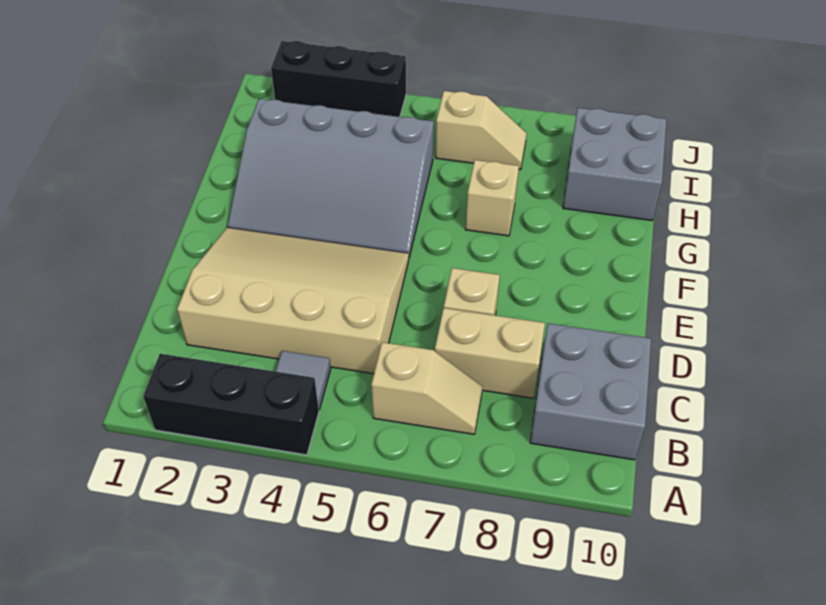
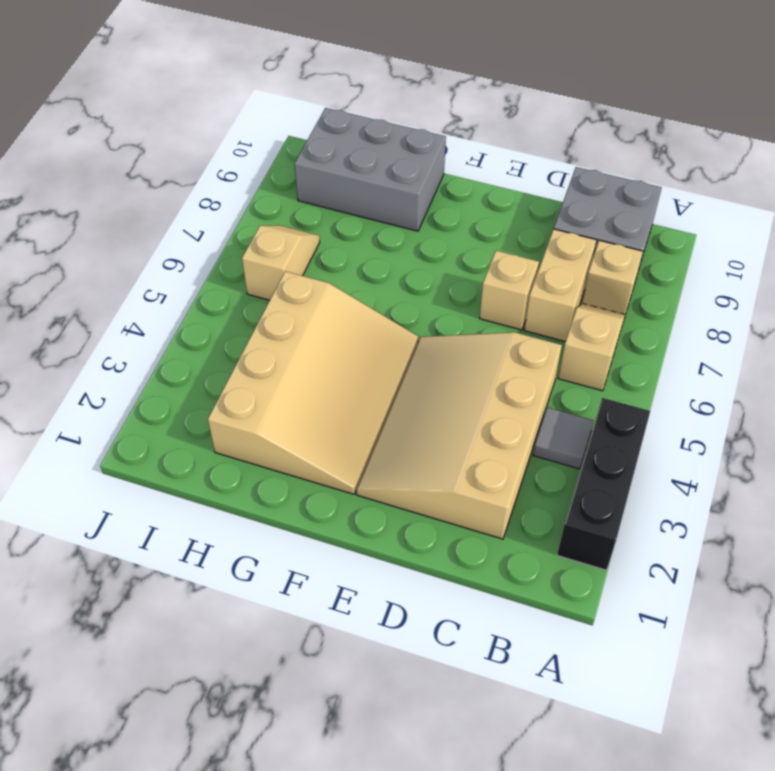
grey 3x4 slope [228,99,434,257] -> tan 3x4 slope [208,271,418,494]
tan 1x1 brick [465,160,519,236] -> tan 1x1 brick moved to [582,240,643,314]
grey 2x2 brick [563,108,666,220] -> grey 2x3 brick [295,108,446,231]
black 1x3 brick [271,41,406,117] -> none

